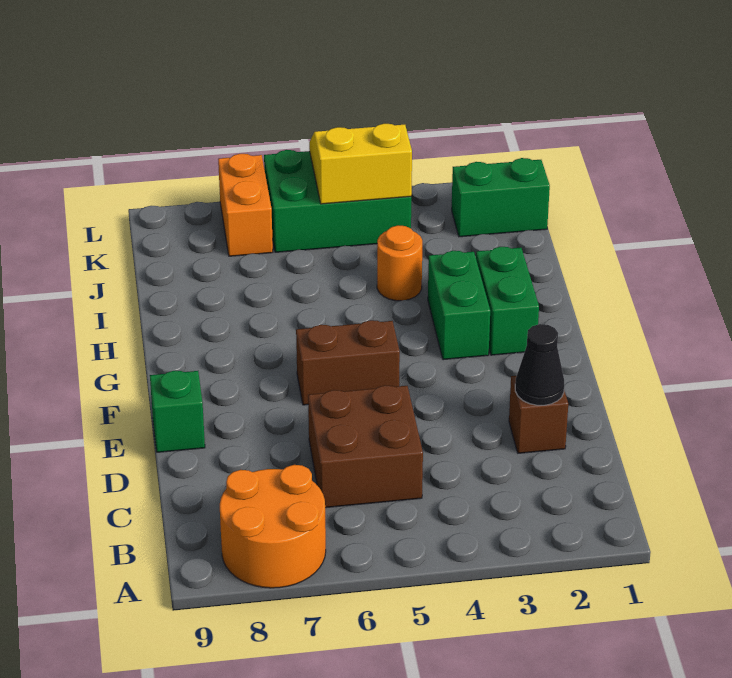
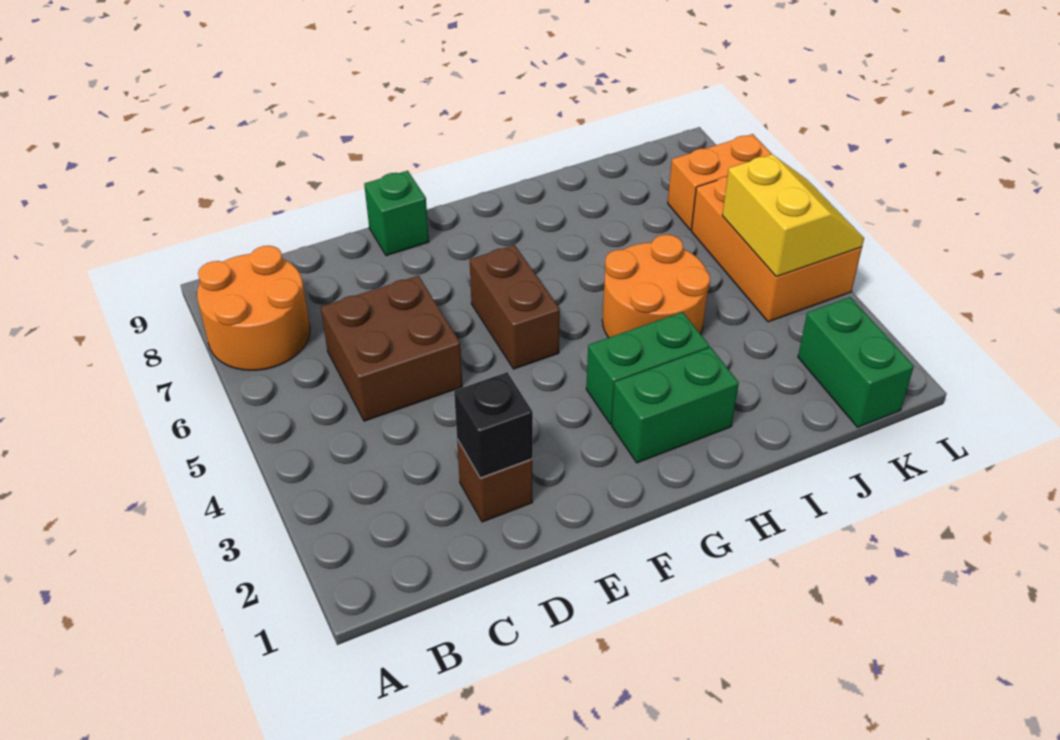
black 1x1 cone [515,324,564,405] -> black 1x1 brick [454,372,533,478]
orange 1x1 round brick [377,225,422,301] -> orange 2x2 round brick [602,235,710,338]
green 2x3 brick [264,150,411,252] -> orange 2x3 brick [691,176,862,322]

